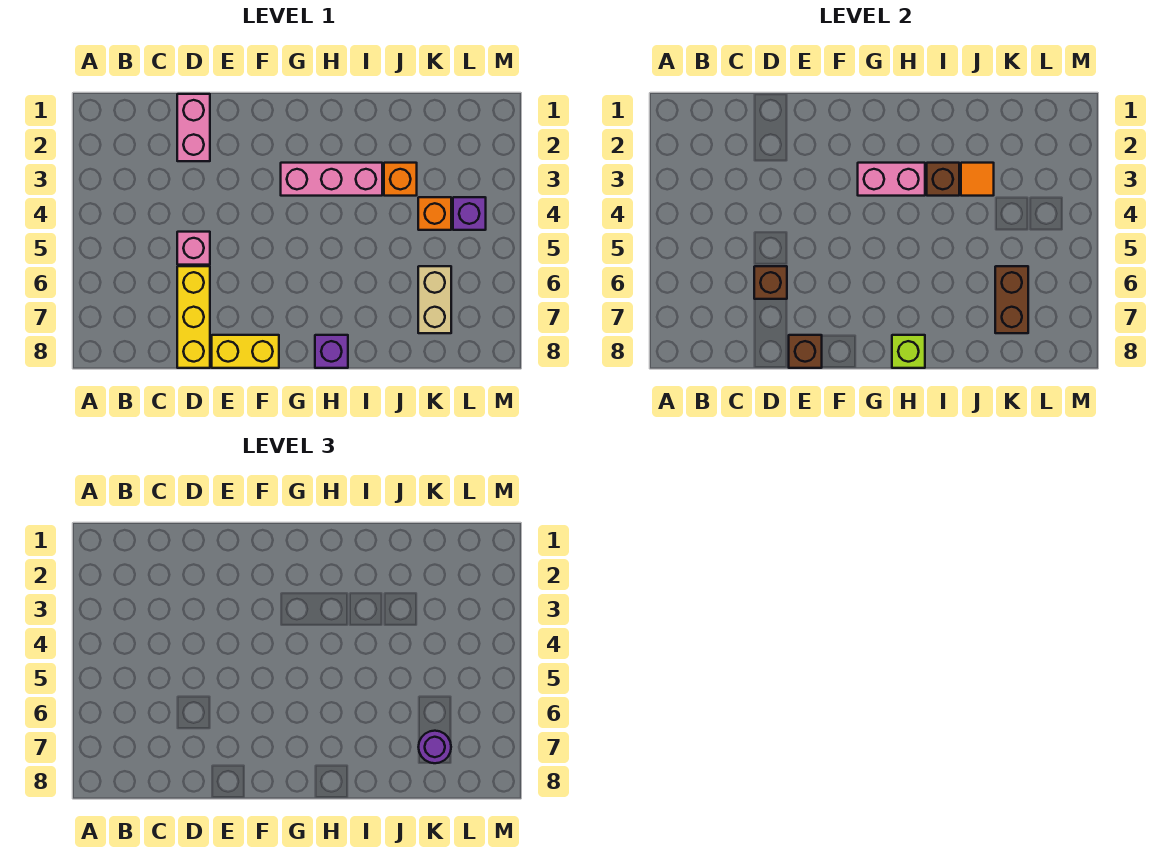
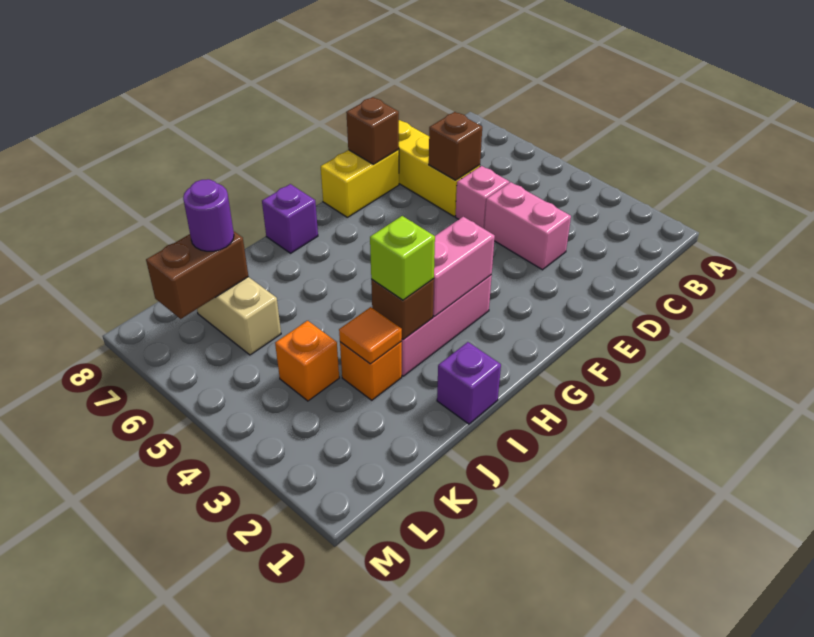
pink 1x2 brick [177,94,210,161] -> pink 1x2 brick moved to [484,182,571,270]
lime 1x1 brick [892,335,925,368] -> lime 1x1 brick moved to [370,216,435,300]
brown 1x2 brick [995,266,1028,333] -> brown 1x2 brick turned to [146,231,248,319]
purple 1x1 brick [453,197,486,230] -> purple 1x1 brick moved to [437,342,501,424]

